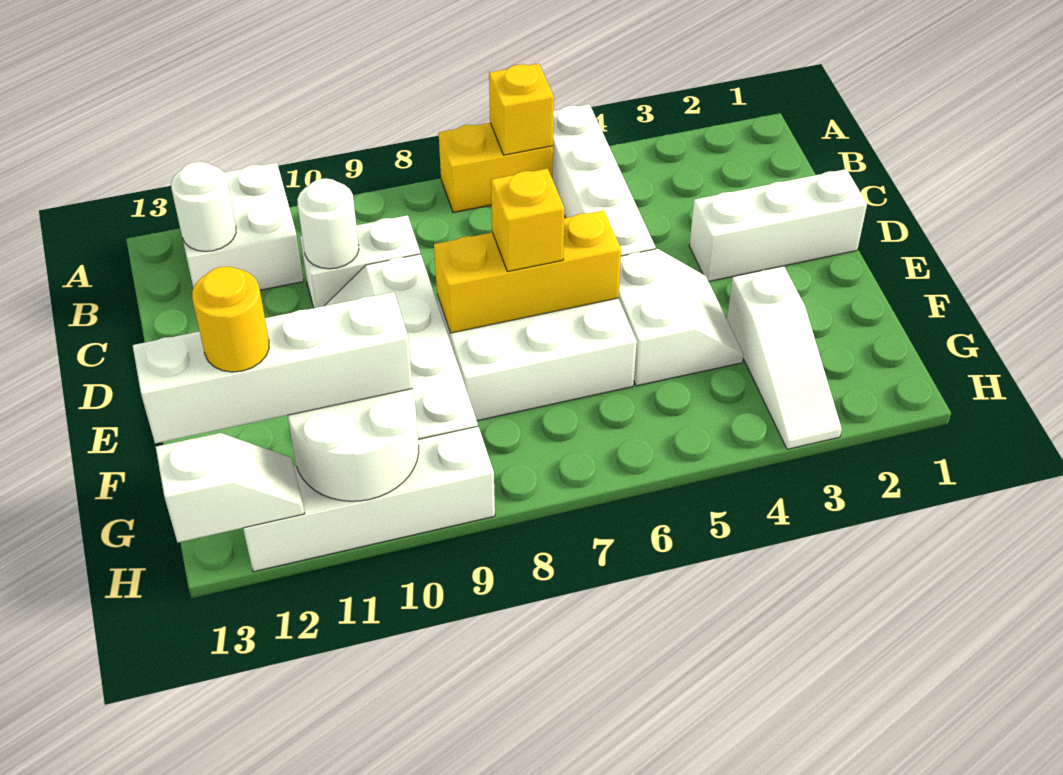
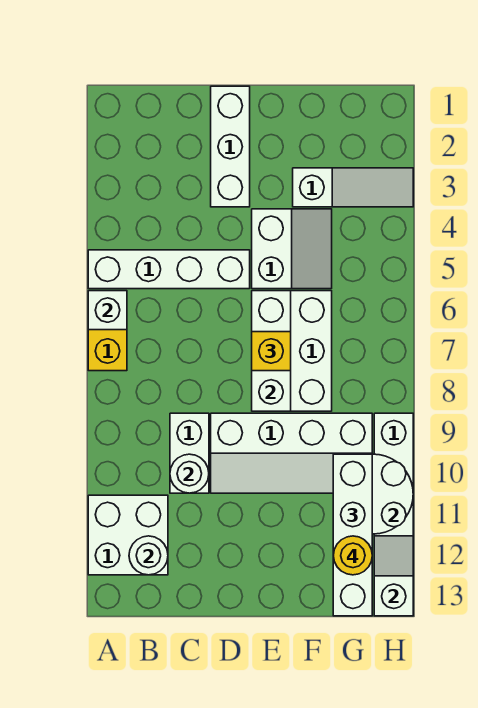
yellow 1x1 brick [489,64,554,155] -> white 1x1 brick [88,291,127,330]
white 2x2 slope [618,249,744,386] -> white 2x2 slope turned to [252,209,332,289]
yellow 1x3 brick [434,210,621,333] -> white 1x3 brick [252,291,291,411]

